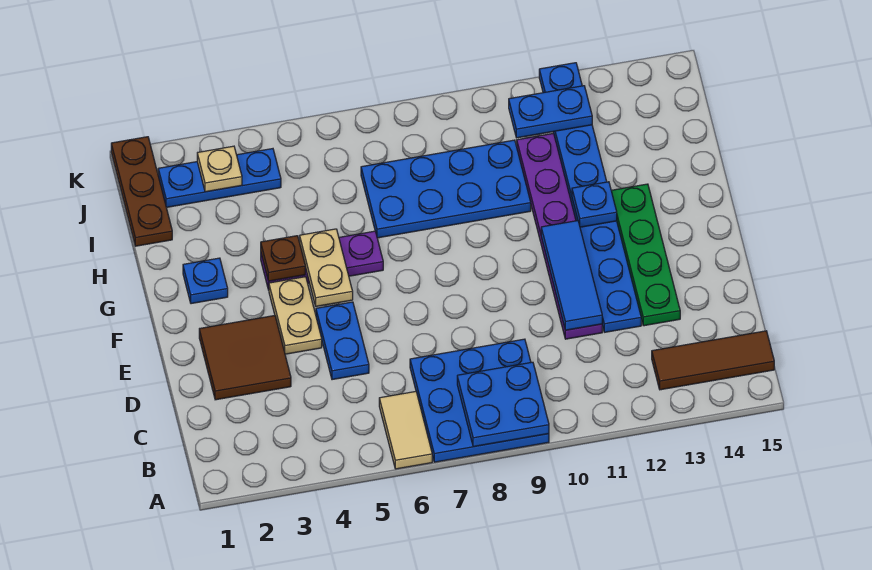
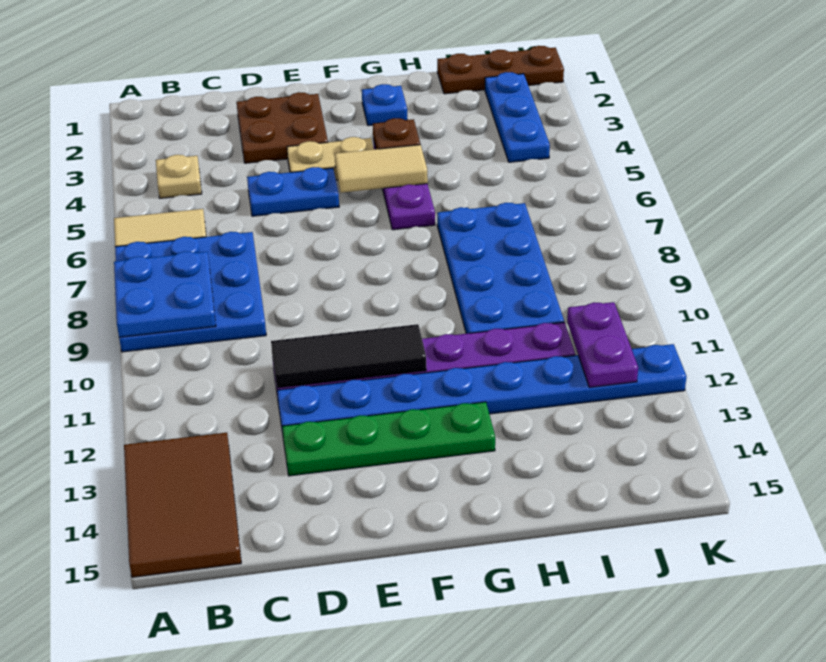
brown 1x3 tile [652,331,774,390] -> brown 2x3 tile [124,433,241,577]
brown 2x2 tile [199,316,291,400] -> brown 2x2 plate [237,92,328,163]
blue 1x3 tile [541,221,602,330] -> black 1x3 tile [271,324,426,388]
tan 1x2 plate [300,229,353,306] -> tan 1x2 tile [335,145,428,193]
blue 1x1 plate [572,182,617,227] -> none
tan 1x1 plate [197,146,242,192] -> tan 1x1 plate moved to [156,155,202,198]
blue 1x2 plate [509,86,592,138] -> purple 1x2 plate [567,302,638,387]

